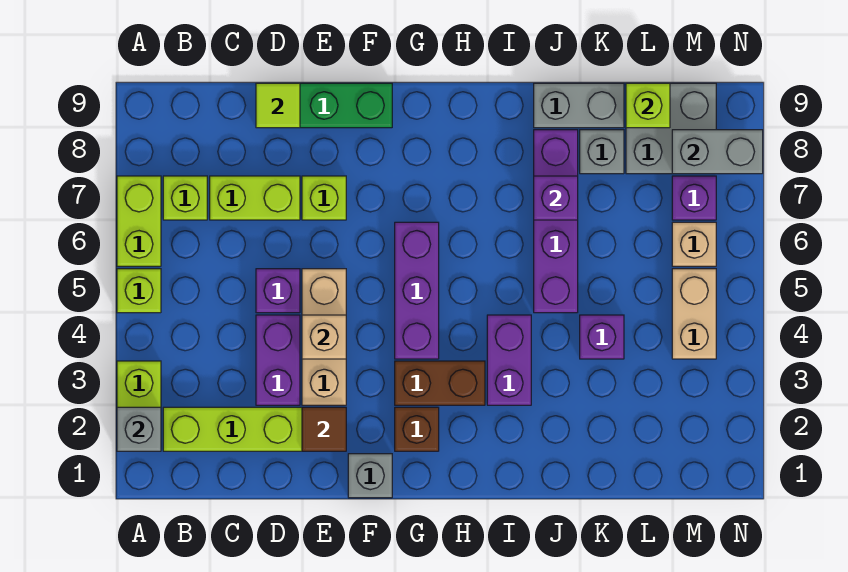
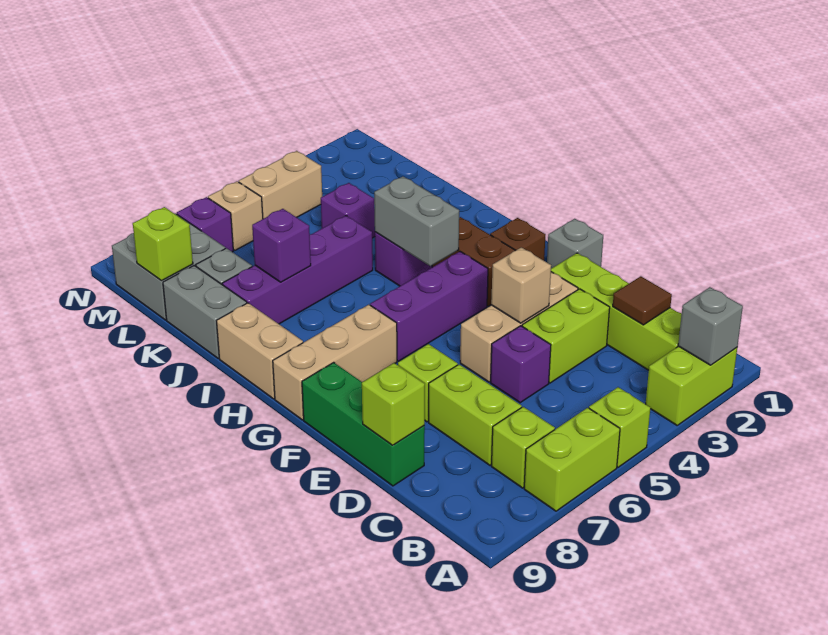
purple 1x2 brick [256,315,300,405] -> lime 1x2 brick [522,289,610,383]
lime 1x1 tile [256,83,300,128] -> lime 1x1 brick [362,363,425,445]
brown 1x1 tile [302,407,346,451] -> brown 1x1 tile moved to [613,276,672,325]
none -> tan 1x3 brick [273,305,397,420]
none -> tan 1x2 brick [217,303,303,399]
grey 1x2 brick [672,130,763,174] -> grey 1x2 brick moved to [374,176,459,266]

